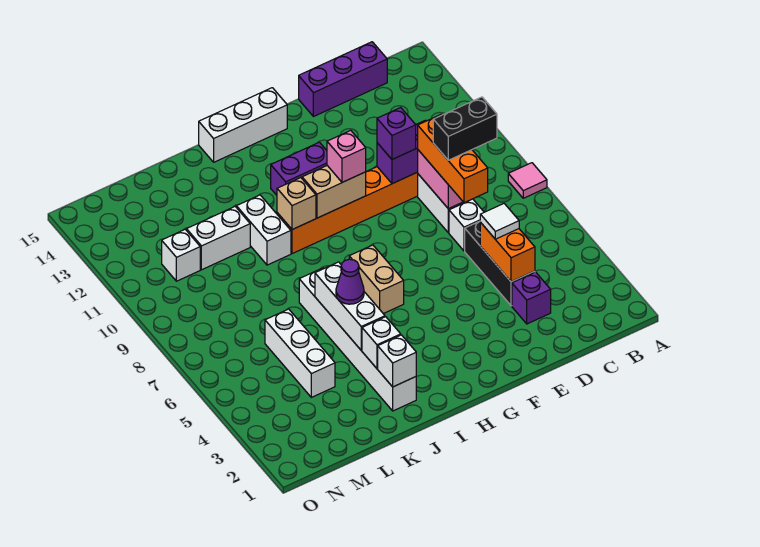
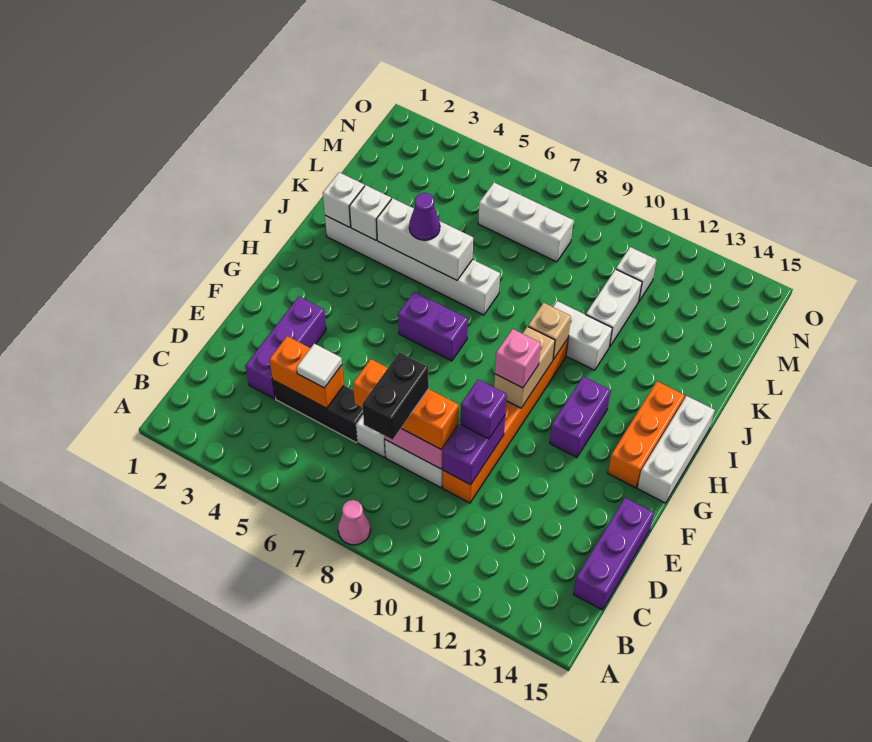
pink 1x1 tile [508,163,547,198] -> pink 1x1 cone [338,500,370,545]
purple 1x1 brick [512,272,551,324] -> purple 1x3 brick [246,297,326,399]
none -> orange 1x3 brick [608,381,685,488]
tan 1x2 brick [349,245,404,314] -> purple 1x2 brick [398,292,468,361]
white 1x3 brick [265,309,335,397] -> white 1x3 brick moved to [478,183,573,262]

